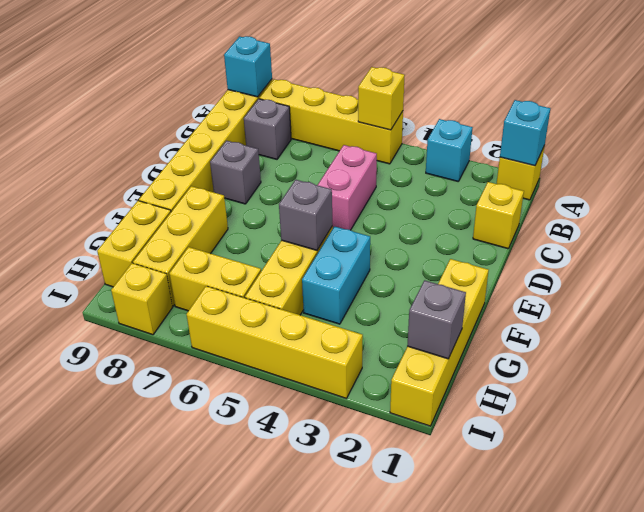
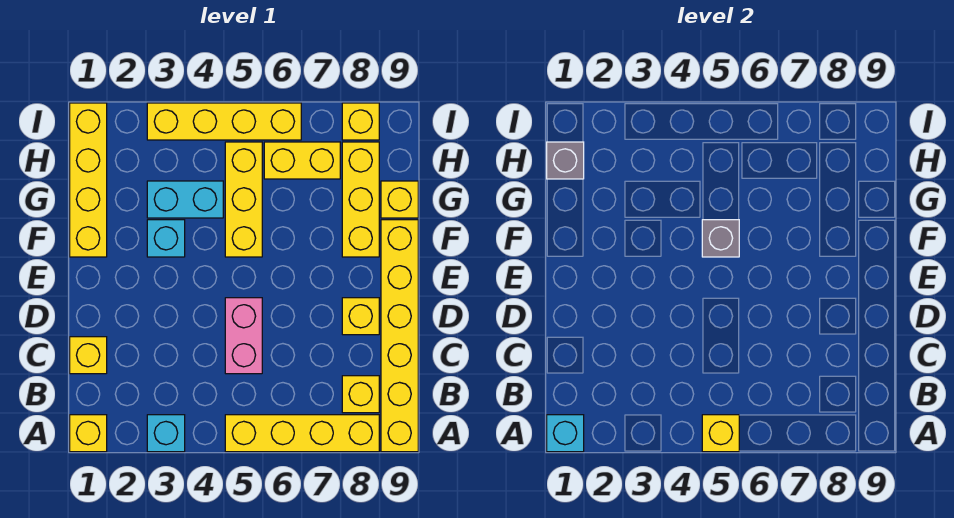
cyan 1x1 brick [224,36,272,97] -> cyan 1x1 brick moved to [147,220,185,257]
grey 1x1 brick [244,99,291,159] -> yellow 1x1 brick [342,376,379,413]
grey 1x1 brick [210,141,261,204] -> yellow 1x1 brick [342,298,379,335]
cyan 1x2 brick [302,226,370,324] -> cyan 1x2 brick turned to [147,181,223,218]
yellow 1x2 brick [97,201,171,287] -> yellow 1x1 brick [381,181,418,218]

